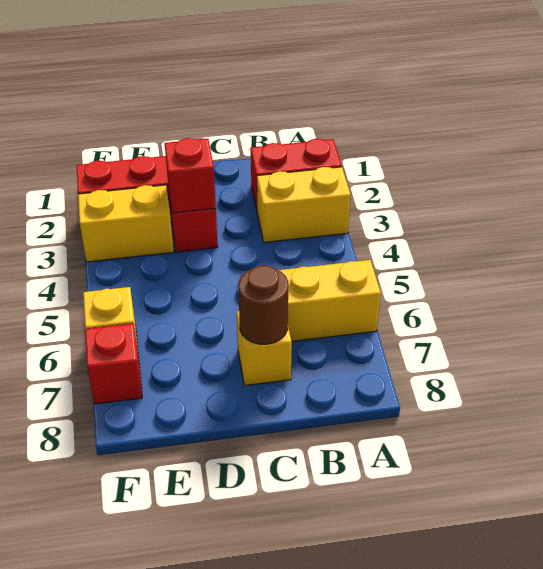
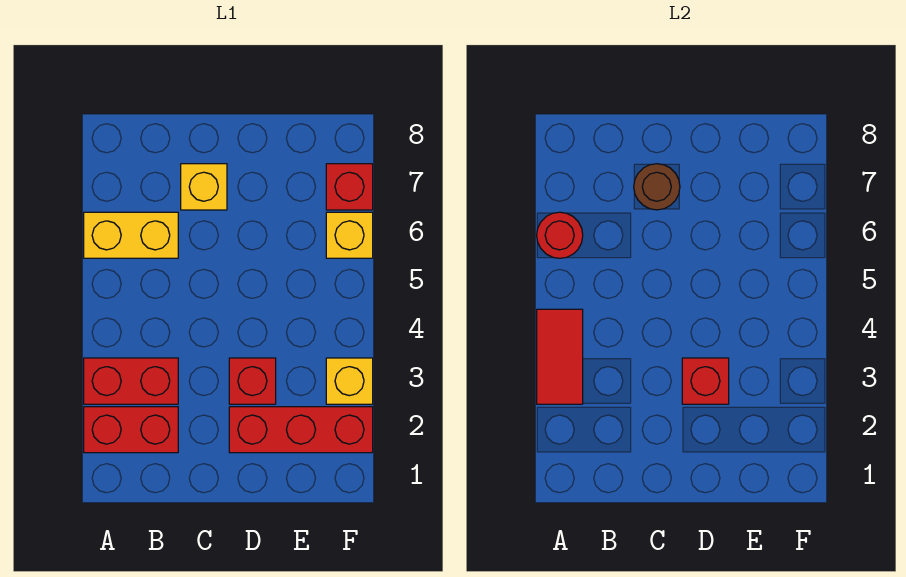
yellow 1x2 brick [257,167,351,243] -> red 1x2 brick [84,358,178,404]
none -> red 1x2 tile [537,309,583,404]
none -> red 1x1 round brick [537,212,583,258]
yellow 1x2 brick [78,185,174,262] -> yellow 1x1 brick [326,358,373,404]

